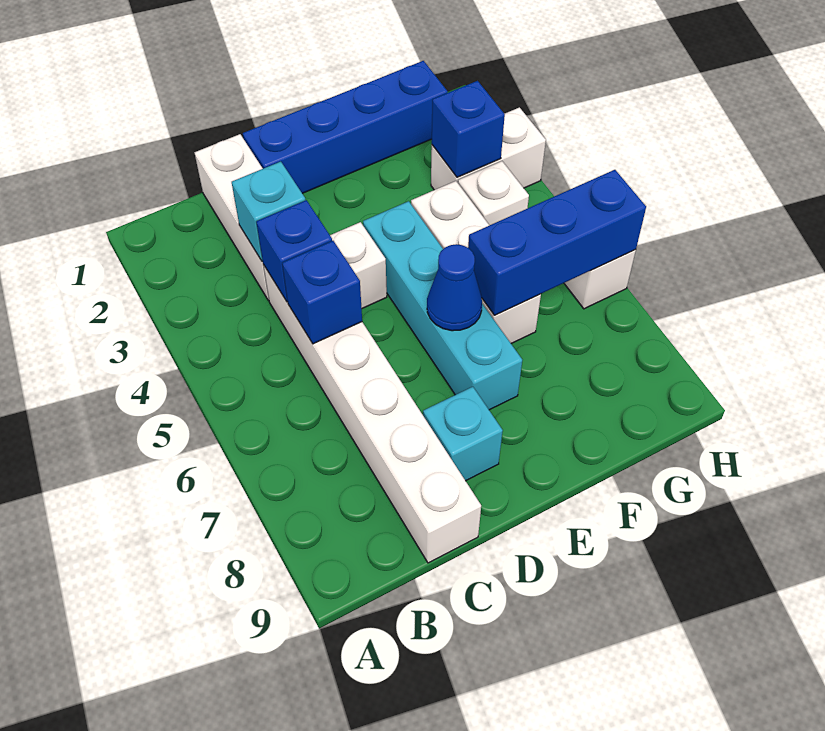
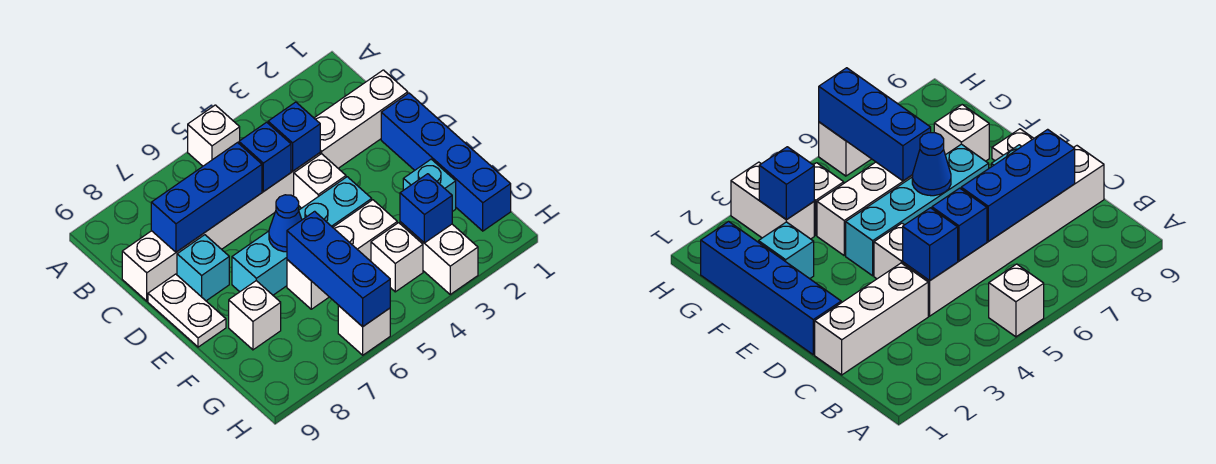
none -> white 1x1 brick [188,105,240,166]
cyan 1x1 brick [232,162,306,261] -> cyan 1x1 brick moved to [403,159,456,212]
none -> blue 1x3 brick [151,143,262,252]
none -> white 1x2 plate [148,274,226,347]
none -> white 1x1 brick [229,281,281,350]

